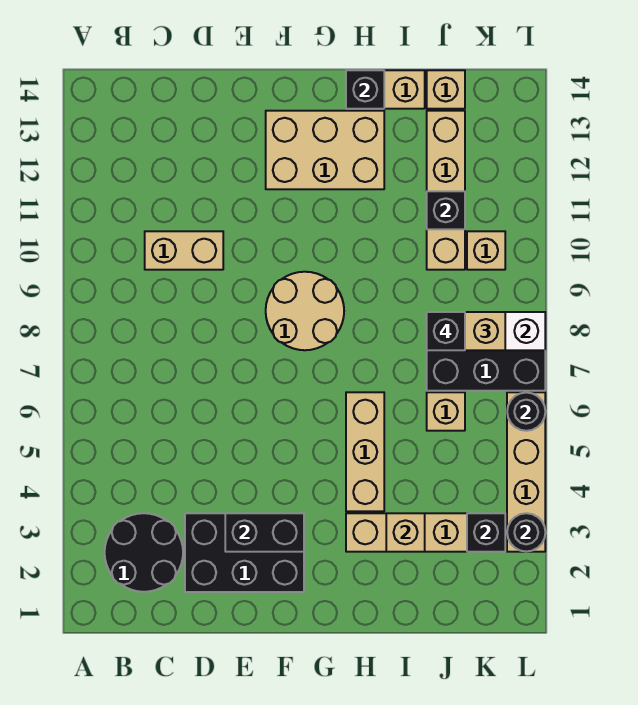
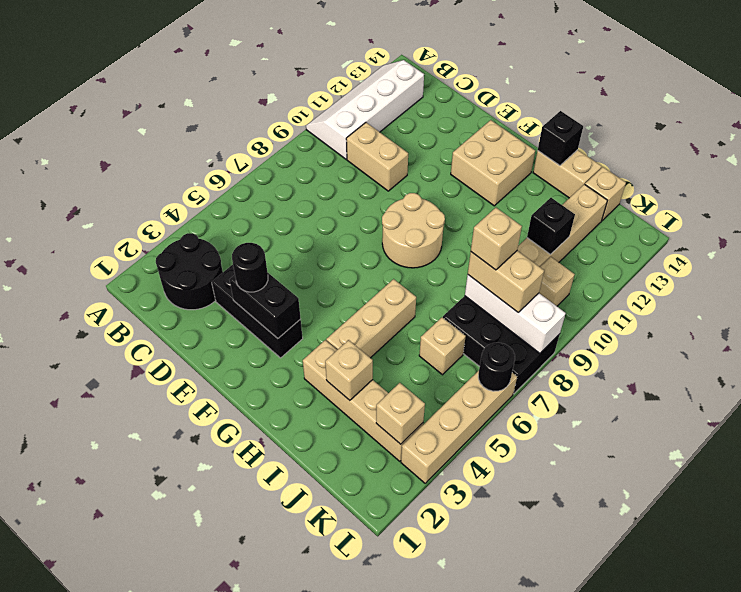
none -> white 2x4 slope [306,60,424,159]
black 2x3 brick [185,513,304,592] -> black 1x3 brick [212,265,303,358]
tan 2x3 brick [266,111,384,189] -> tan 2x2 brick [451,120,535,206]
black 1x1 brick [427,312,465,350] -> tan 1x1 brick [471,208,522,270]
black 1x1 brick [467,513,505,552] -> tan 1x1 brick [376,383,425,444]
black 1x1 round brick [507,513,545,552] -> black 1x1 round brick moved to [232,243,268,292]

